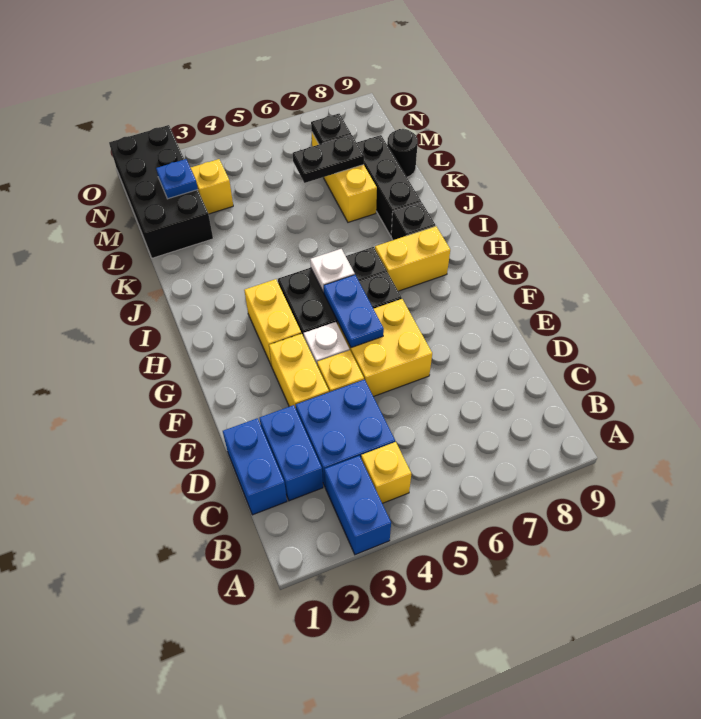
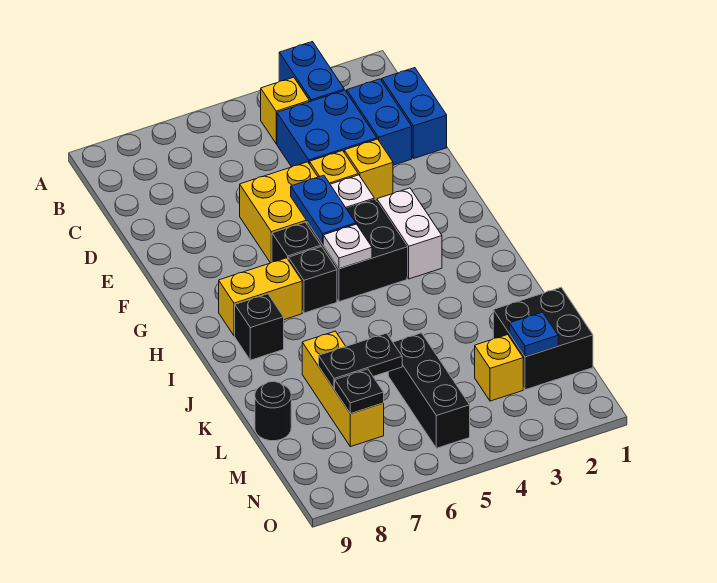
yellow 1x2 brick [269,333,329,409] -> yellow 1x1 brick [344,139,393,200]
yellow 1x2 brick [244,279,301,366] -> white 1x2 brick [377,188,442,279]
black 1x3 brick [357,135,421,236] -> black 1x3 brick moved to [388,333,470,448]
black 2x4 brick [109,125,213,258] -> black 2x2 brick [493,288,593,390]

